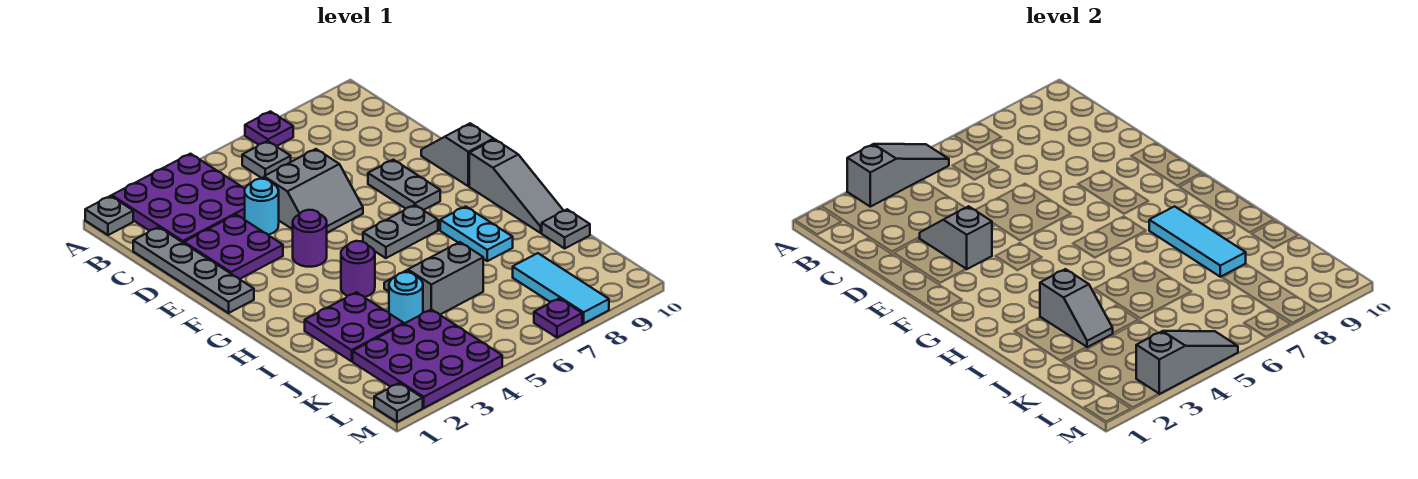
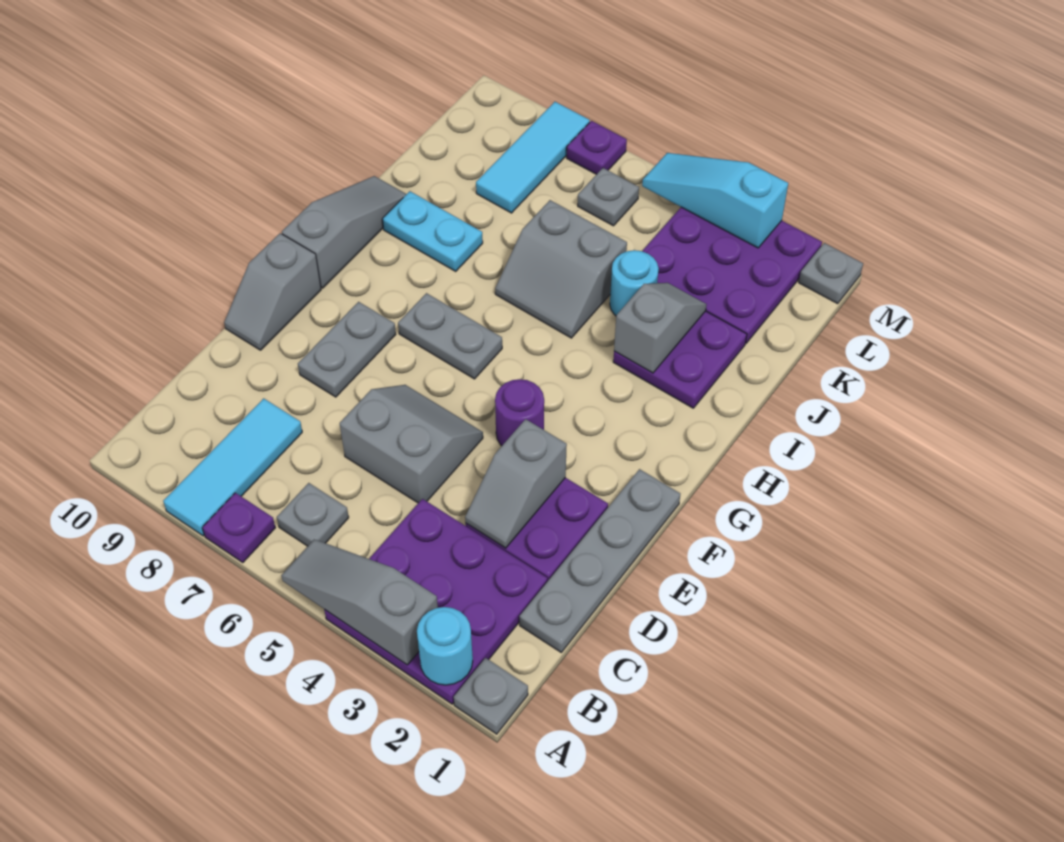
cyan 1x1 round brick [245,179,279,235] -> cyan 1x1 round brick moved to [417,607,473,685]
purple 1x1 round brick [341,241,375,297] -> none
cyan 1x2 plate [440,206,513,261] -> cyan 1x2 plate turned to [383,191,483,271]
cyan 1x3 tile [1149,206,1246,277] -> cyan 1x3 tile moved to [163,398,302,536]
grey 1x1 plate [542,209,590,248] -> grey 1x1 plate moved to [578,168,639,226]
grey 1x3 slope [1136,331,1238,394] -> cyan 1x3 slope [642,153,788,248]

